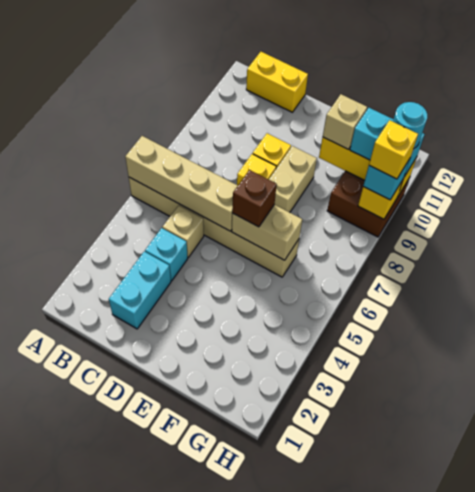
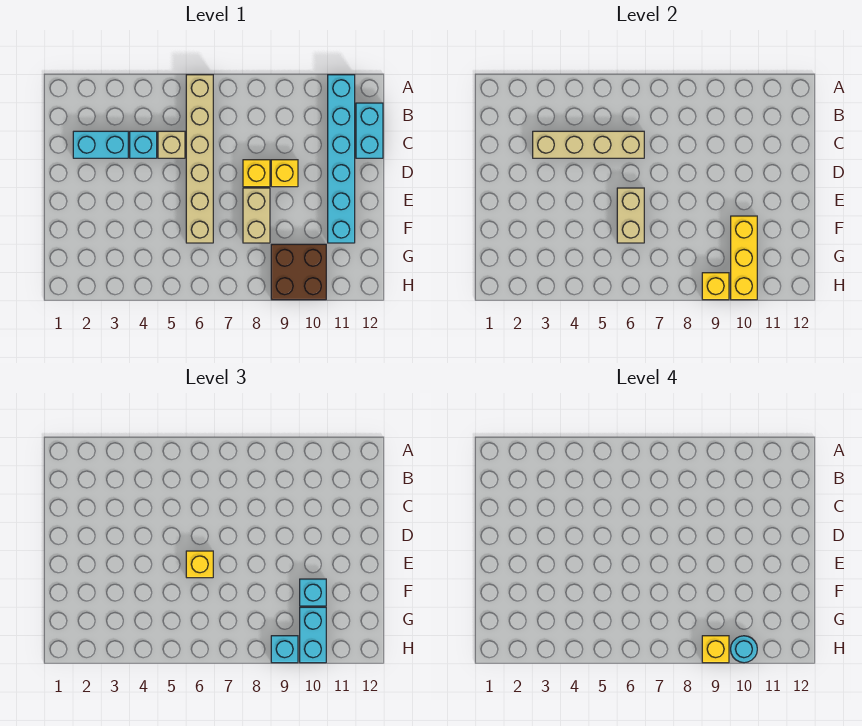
tan 1x4 brick [125,136,238,231] -> tan 1x4 brick turned to [533,131,644,158]
none -> cyan 1x6 brick [328,75,355,243]
yellow 1x2 brick [246,52,308,112] -> cyan 1x2 brick [356,103,383,158]
brown 1x1 brick [232,170,277,227] -> yellow 1x1 brick [186,551,213,578]
tan 1x2 brick [269,146,317,212] -> tan 1x2 brick turned to [243,188,270,243]
tan 1x1 brick [323,94,367,149] -> cyan 1x1 brick [300,579,326,606]

